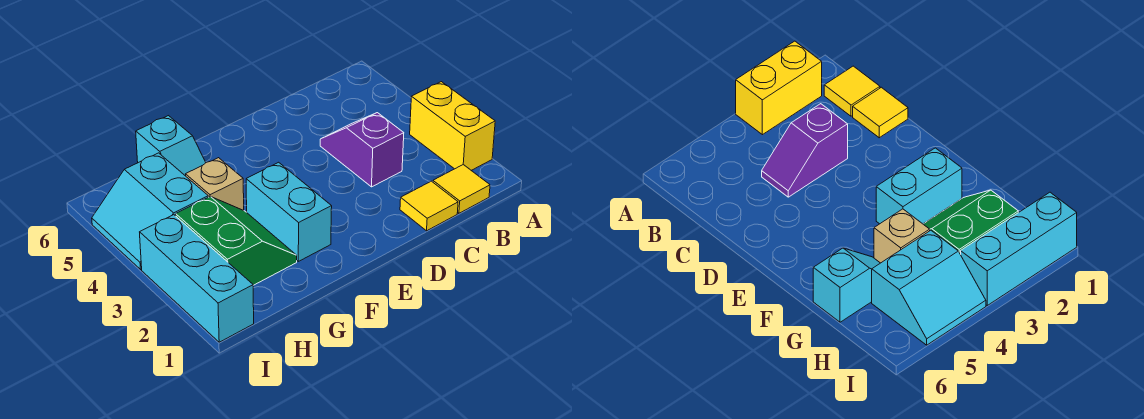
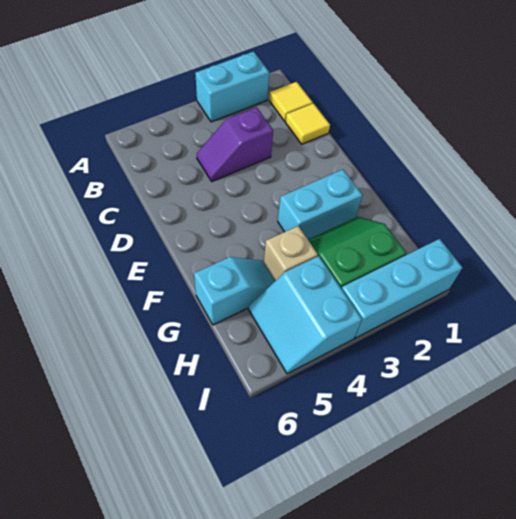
yellow 1x2 brick [410,82,495,170] -> cyan 1x2 brick [195,51,269,122]
cyan 2x2 slope [92,153,208,269] -> cyan 2x2 slope turned to [249,256,362,374]

